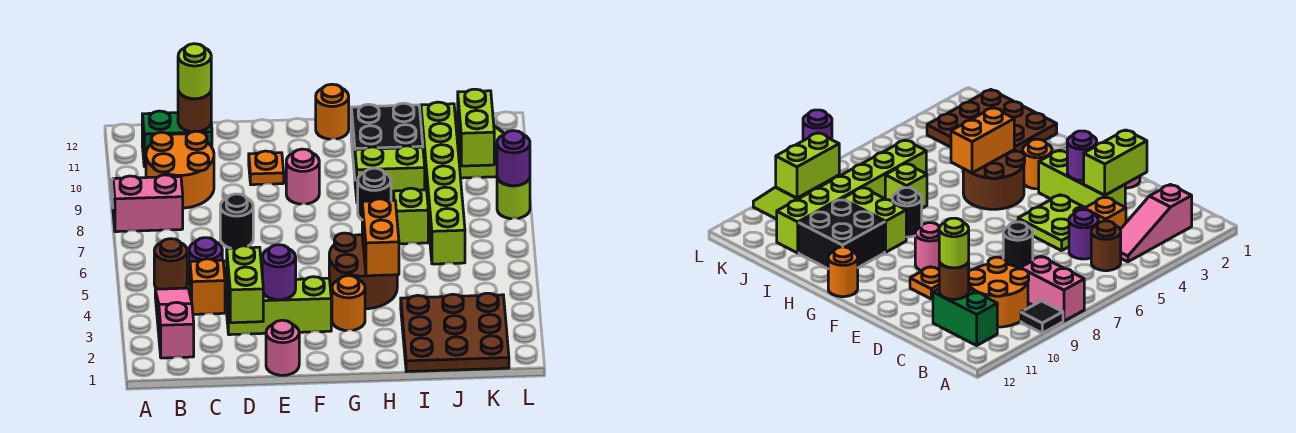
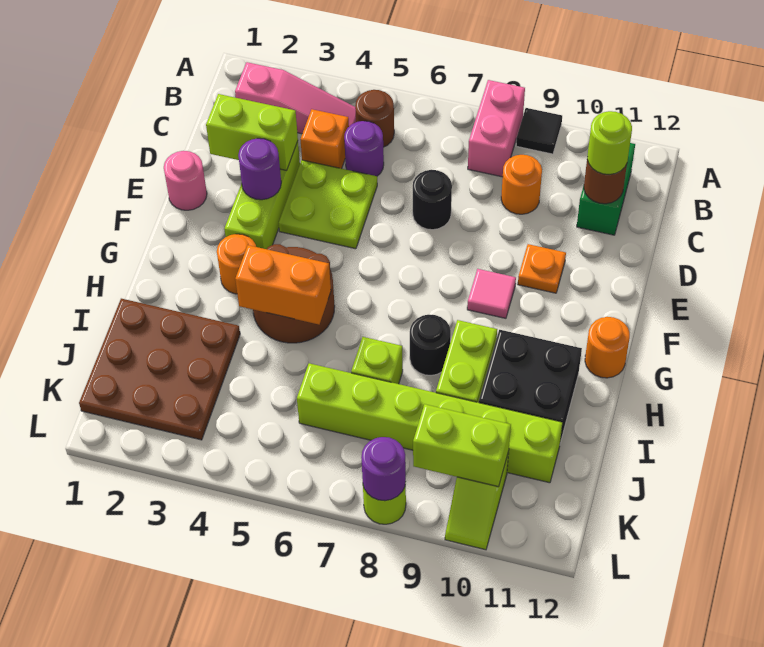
orange 2x2 round brick [146,131,214,208] -> orange 1x1 round brick [501,155,542,214]
pink 1x1 round brick [286,149,319,204] -> pink 1x1 tile [467,269,516,318]

